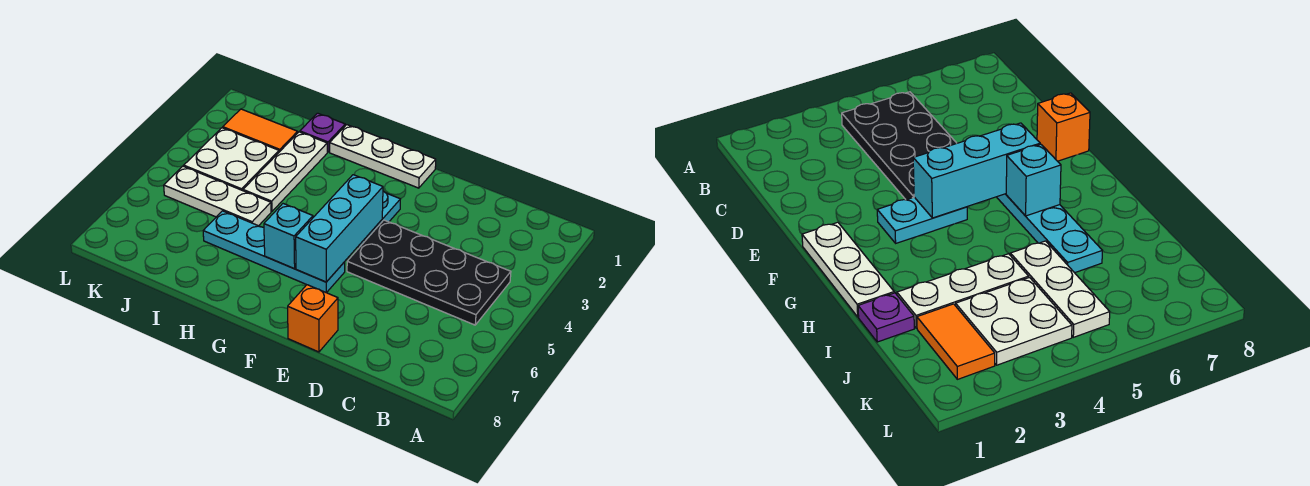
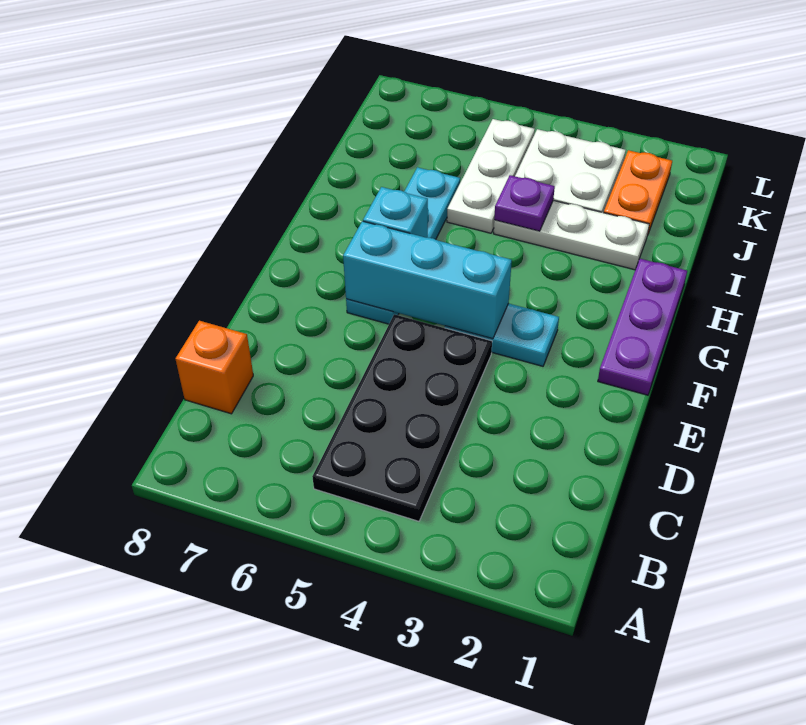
orange 1x1 brick [288,285,338,352] -> orange 1x1 brick moved to [176,321,253,414]
white 1x3 plate [330,125,436,188] -> purple 1x3 plate [598,259,687,395]
purple 1x1 plate [300,113,345,152] -> purple 1x1 plate moved to [494,175,555,231]
orange 1x2 tile [222,109,298,152] -> orange 1x2 plate [604,150,672,236]

